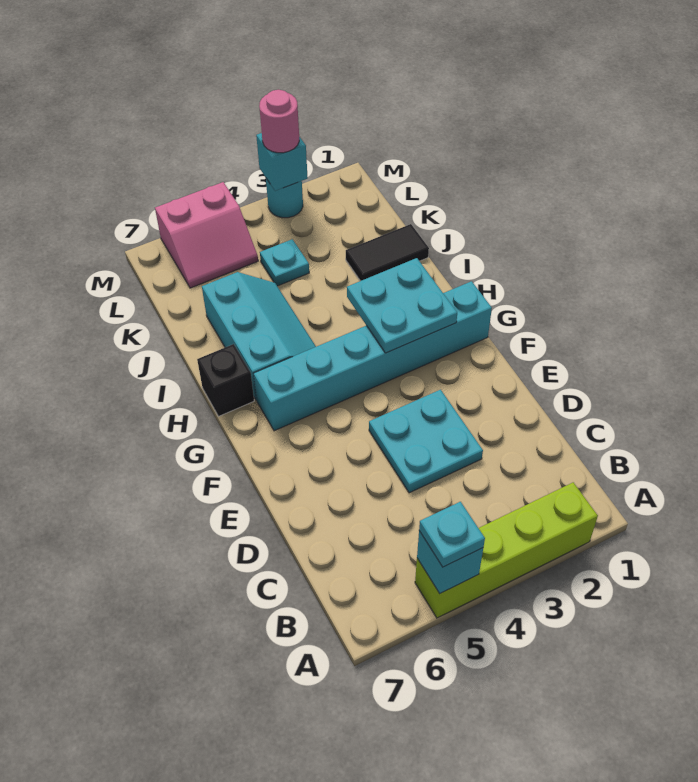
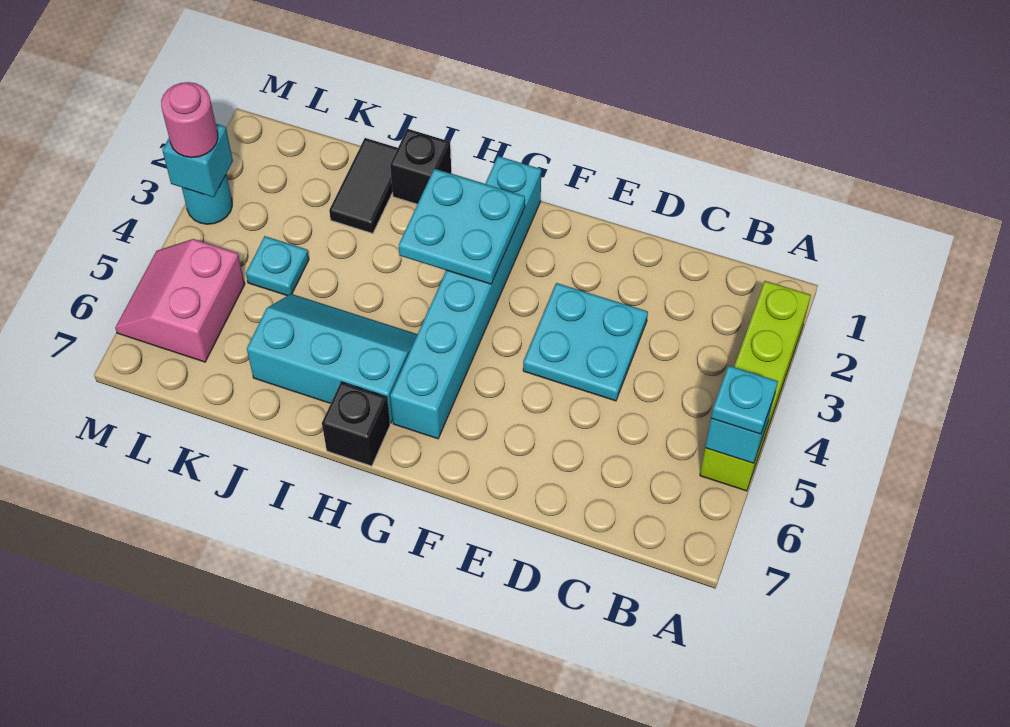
none -> black 1x1 brick [390,129,451,204]
pink 2x2 slope [155,182,258,288] -> pink 2x2 slope turned to [115,239,245,362]

